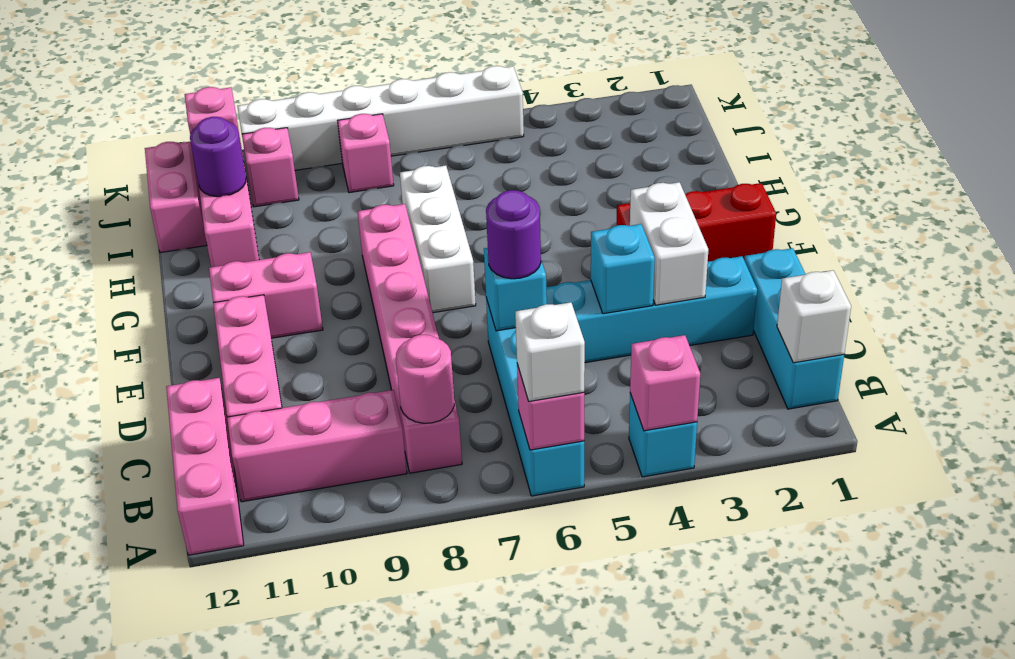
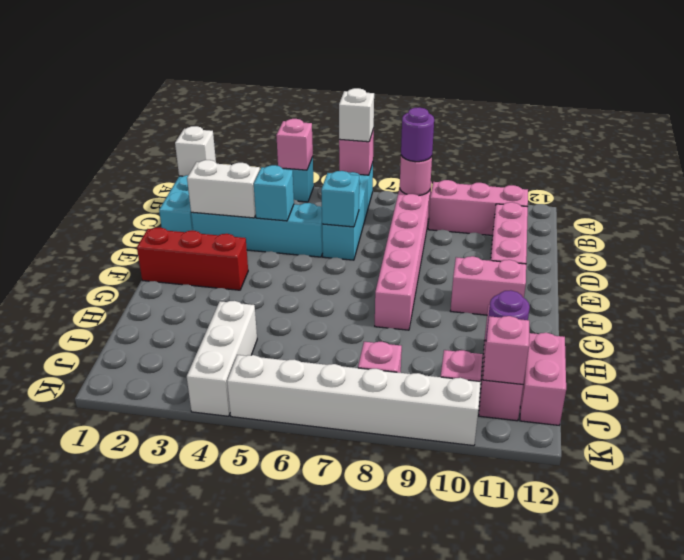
pink 1x3 brick [166,378,244,555] -> none
white 1x2 brick [630,182,708,305] -> white 1x2 brick turned to [187,160,260,218]
purple 1x1 round brick [486,190,541,279] -> purple 1x1 round brick moved to [401,107,434,162]
white 1x3 brick [400,165,476,313] -> white 1x3 brick moved to [187,301,257,416]

